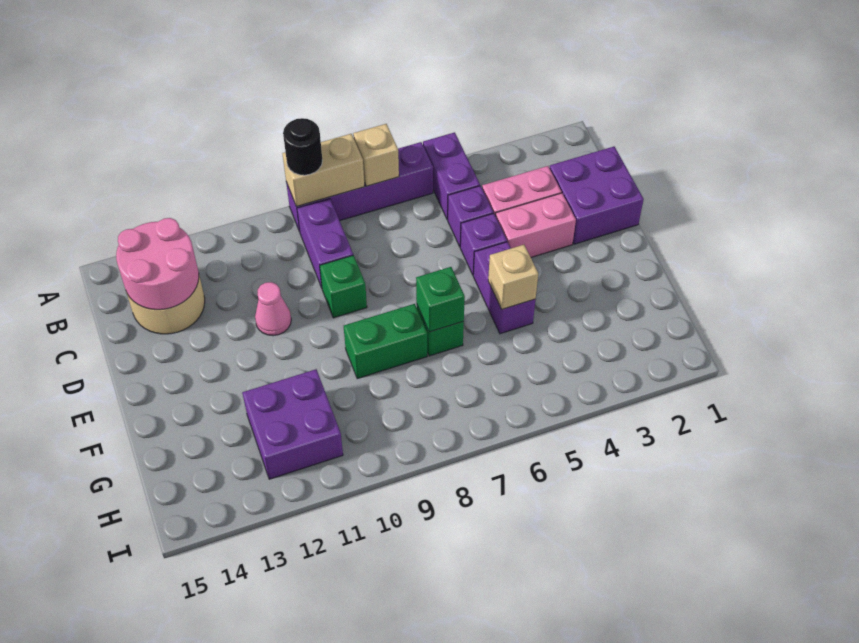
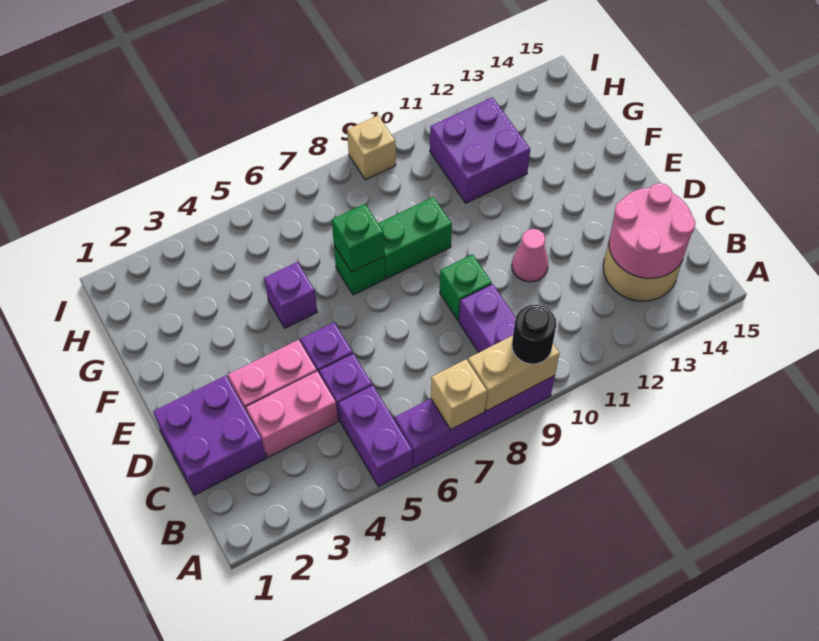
purple 1x2 brick [473,242,535,334] -> purple 1x1 brick [264,262,317,328]
tan 1x1 brick [488,245,538,309] -> tan 1x1 brick moved to [347,116,396,180]

